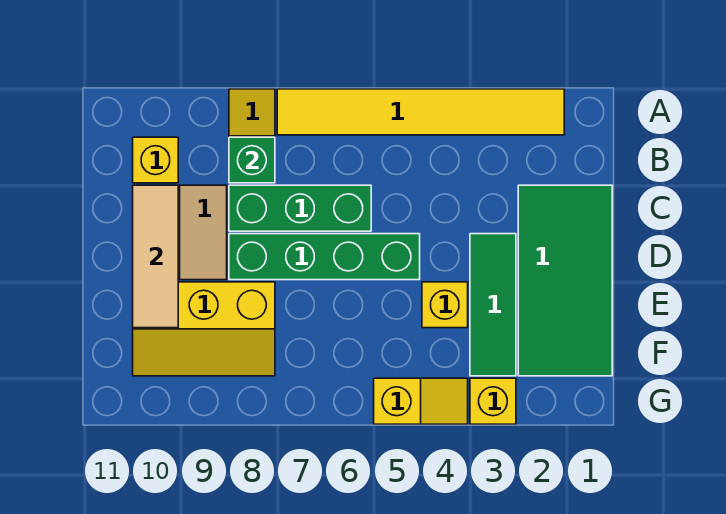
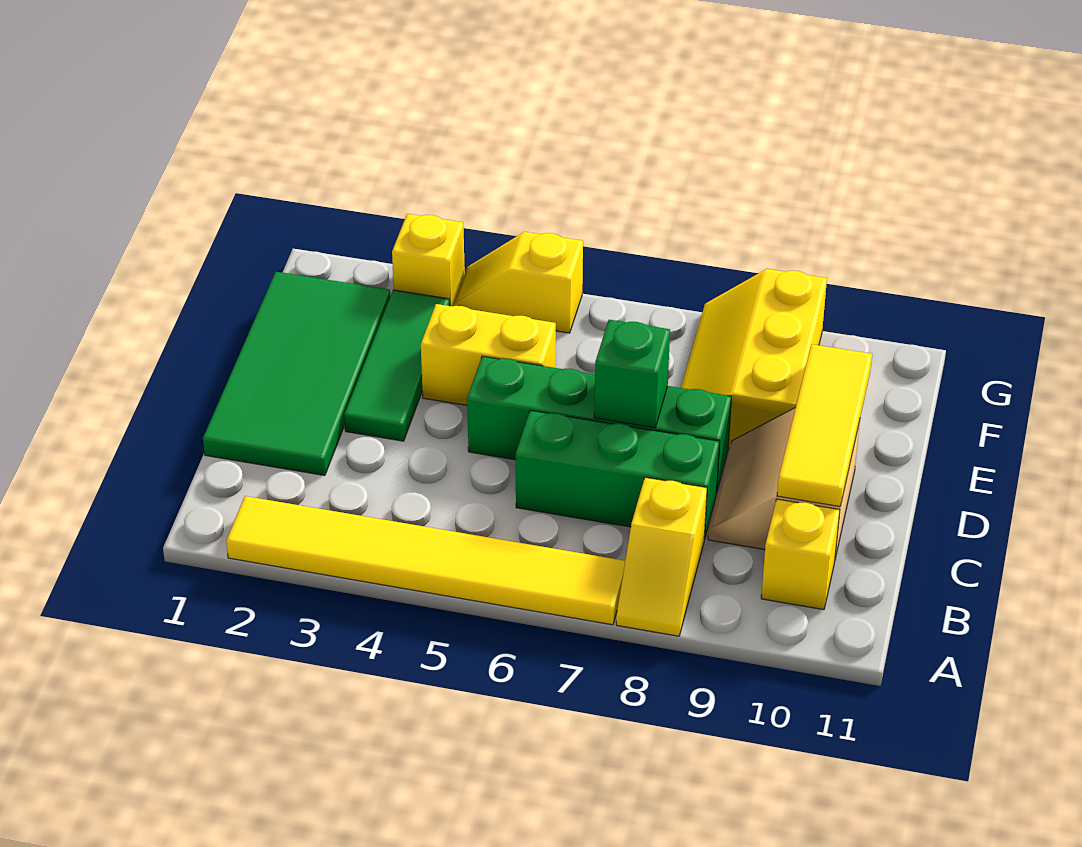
green 1x1 brick [229,137,275,183] -> green 1x1 brick moved to [594,320,670,428]
tan 1x3 tile [133,185,178,328] -> yellow 1x3 tile [777,344,872,507]
yellow 1x1 brick [422,282,468,328] -> yellow 1x2 brick [421,304,556,405]
yellow 2x3 slope [133,282,275,376] -> yellow 2x3 slope turned to [681,269,827,448]

